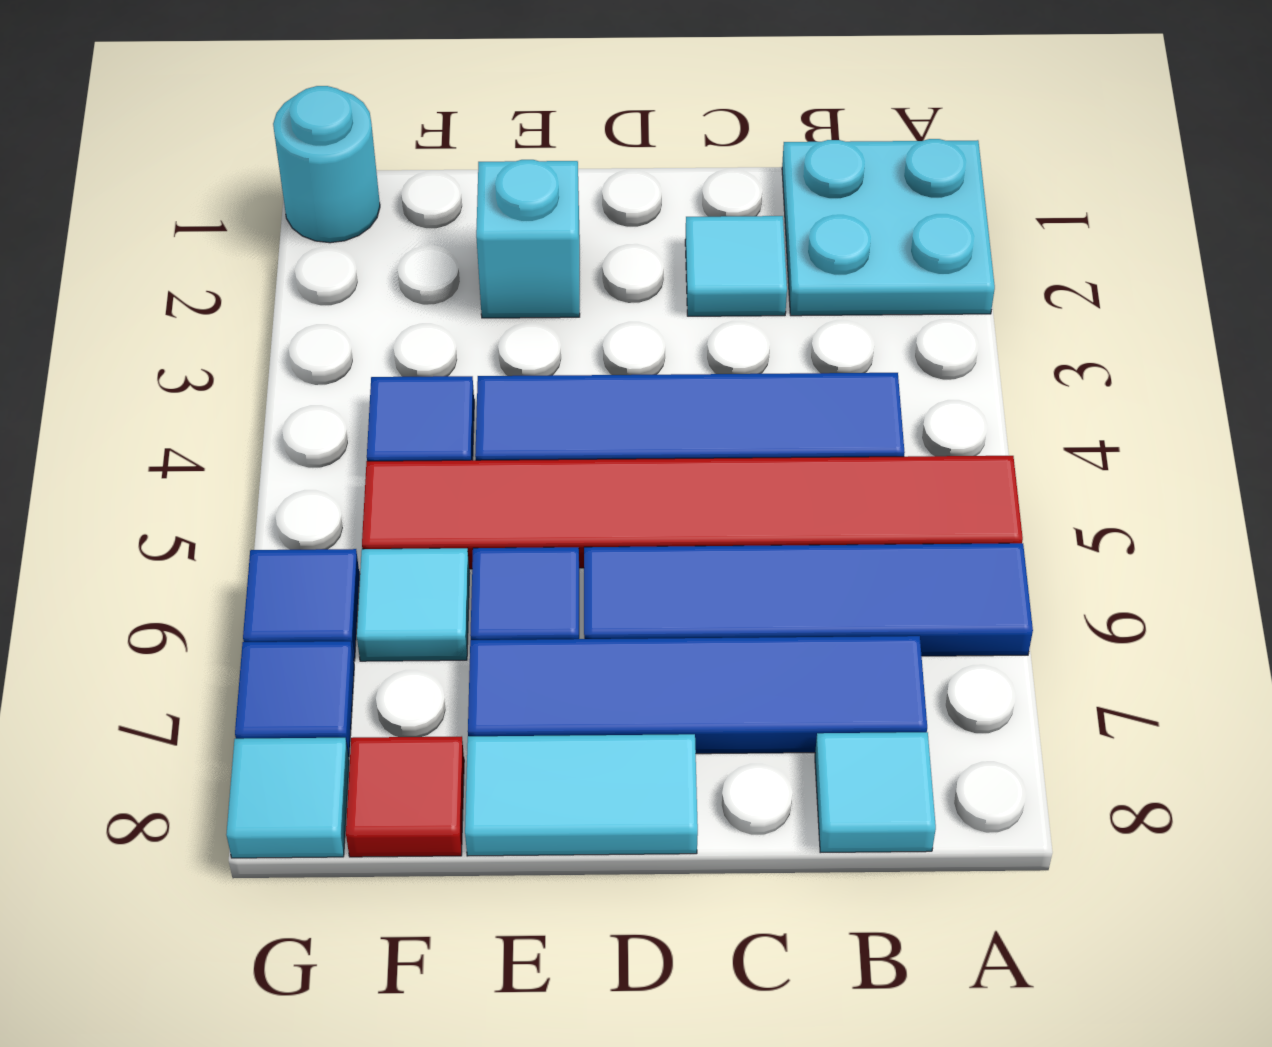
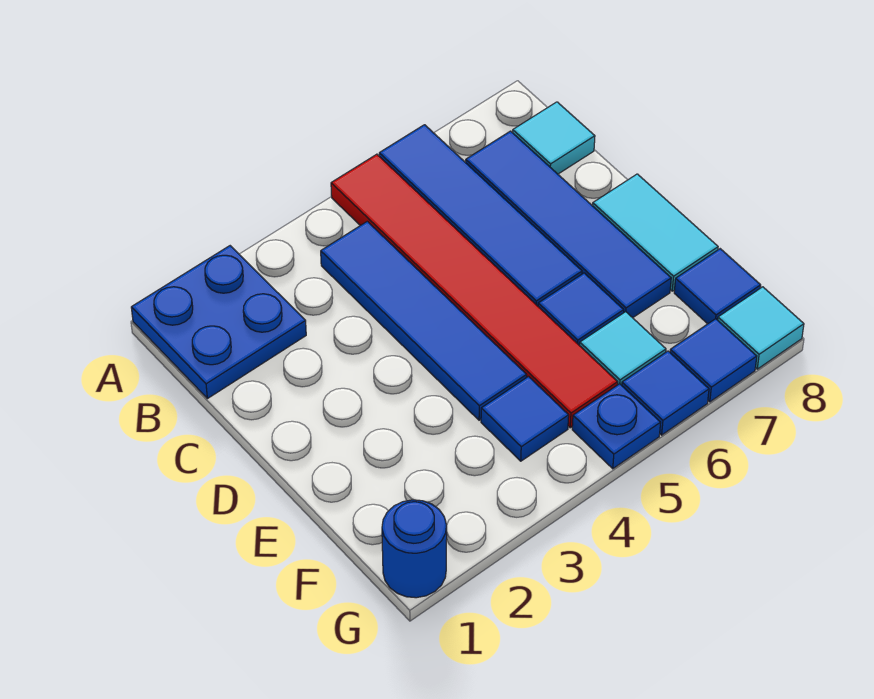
cyan 2x2 plate [782,139,995,316] -> blue 2x2 plate [131,246,306,399]
cyan 1x1 tile [685,216,787,316] -> none
cyan 1x1 brick [476,160,580,318] -> none
red 1x1 tile [346,736,464,857] -> blue 1x1 tile [674,249,761,324]
cyan 1x1 round brick [273,86,380,243] -> blue 1x1 round brick [382,500,447,598]
none -> blue 1x1 plate [572,384,661,469]

